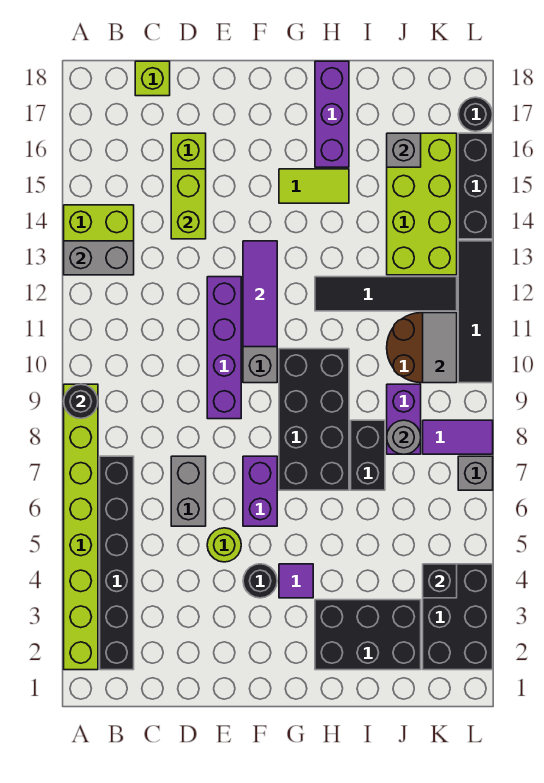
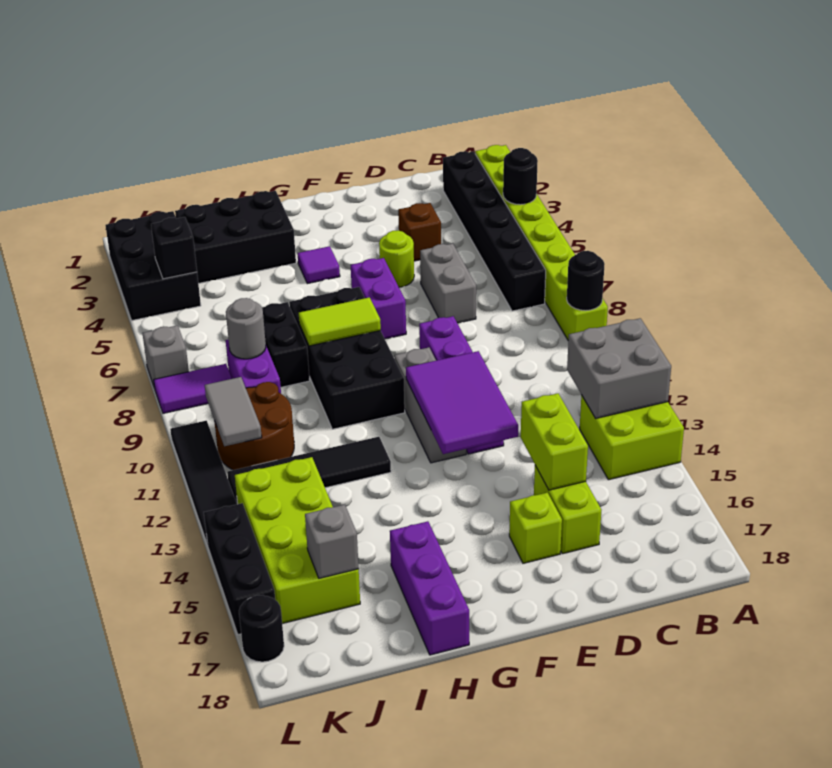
grey 1x2 brick [64,241,134,275] -> grey 2x2 brick [567,318,671,418]
lime 1x1 brick [135,61,170,96] -> lime 1x1 brick moved to [509,493,562,563]
none -> brown 1x1 brick [398,203,441,261]
black 1x1 round brick [243,564,277,598] -> black 1x1 round brick moved to [503,148,538,205]
purple 1x3 tile [243,241,277,347] -> purple 2x3 tile [406,351,518,454]
lime 1x2 tile [279,169,349,203] -> lime 1x2 tile moved to [299,297,381,346]

